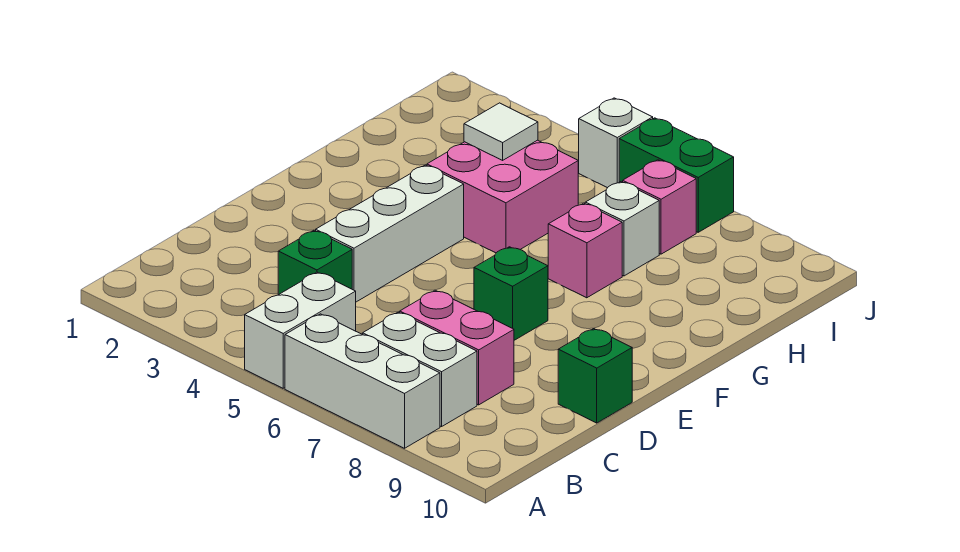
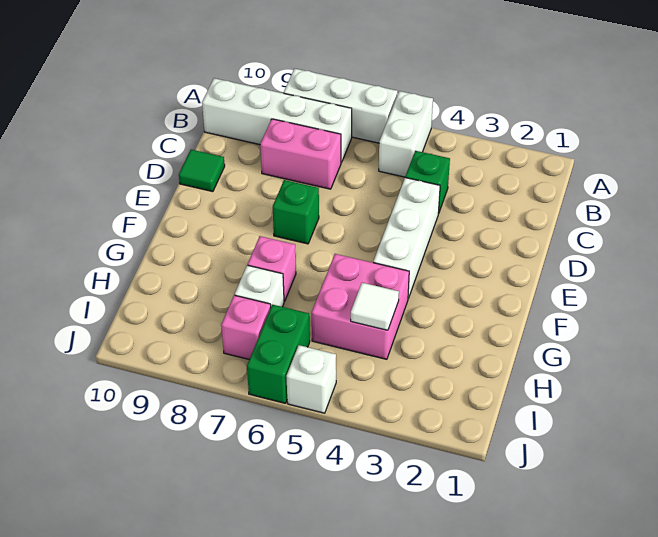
white 1x2 brick [363,312,477,427] -> white 1x4 brick [202,78,352,163]
green 1x1 brick [558,329,632,423] -> green 1x1 tile [179,150,225,192]
green 1x2 brick [619,118,734,232] -> green 1x2 brick turned to [247,305,310,403]

